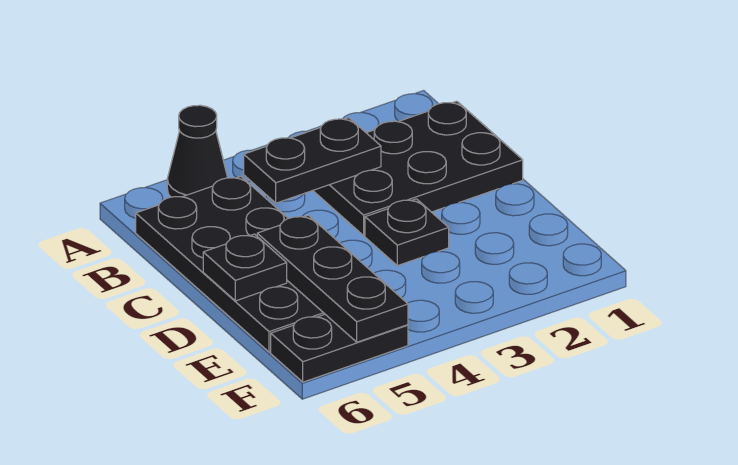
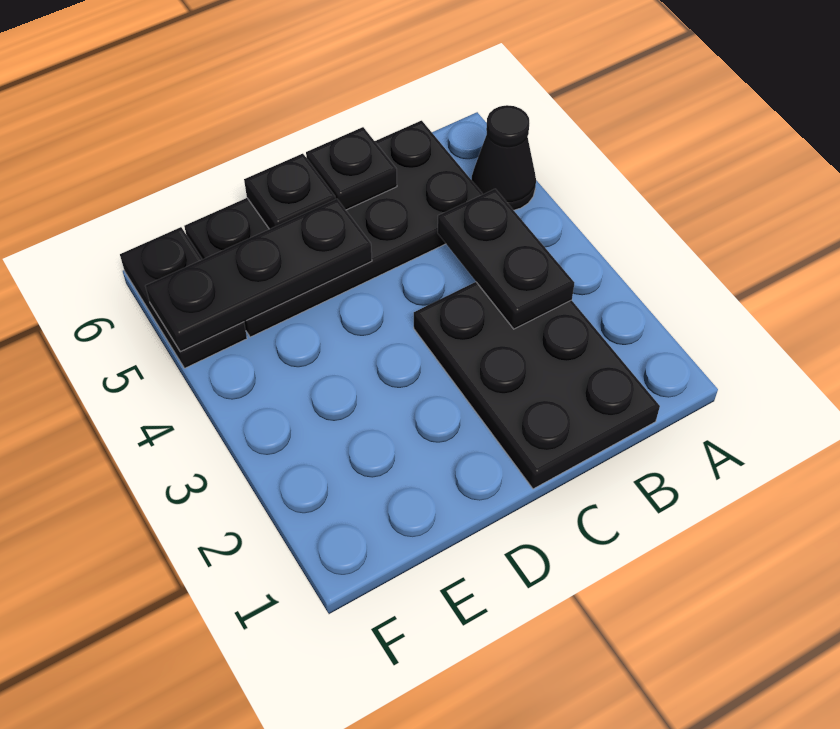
black 1x1 plate [365,199,449,266] -> black 1x1 plate moved to [306,127,397,210]

